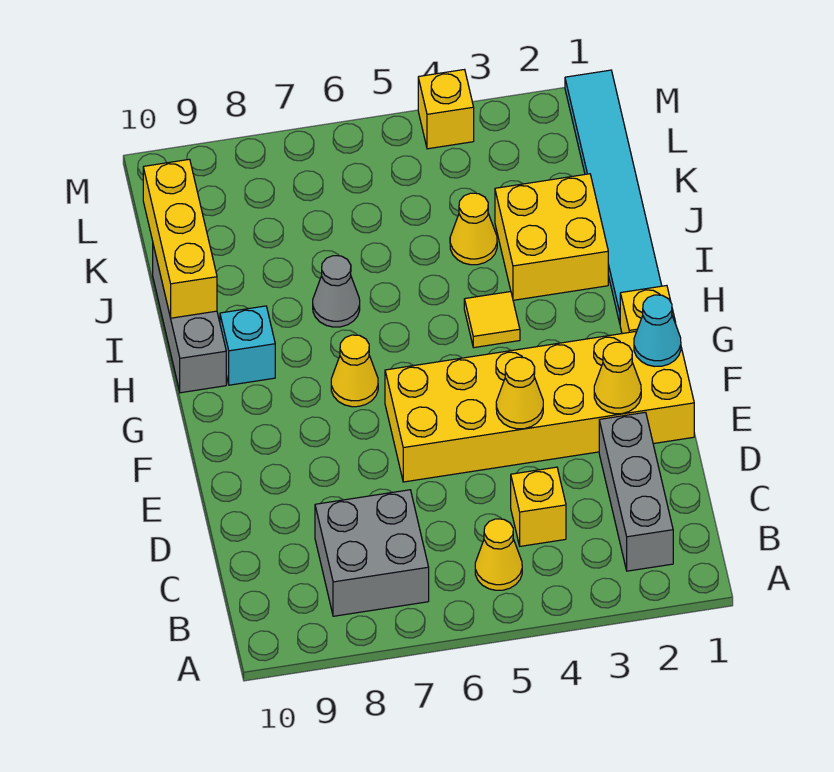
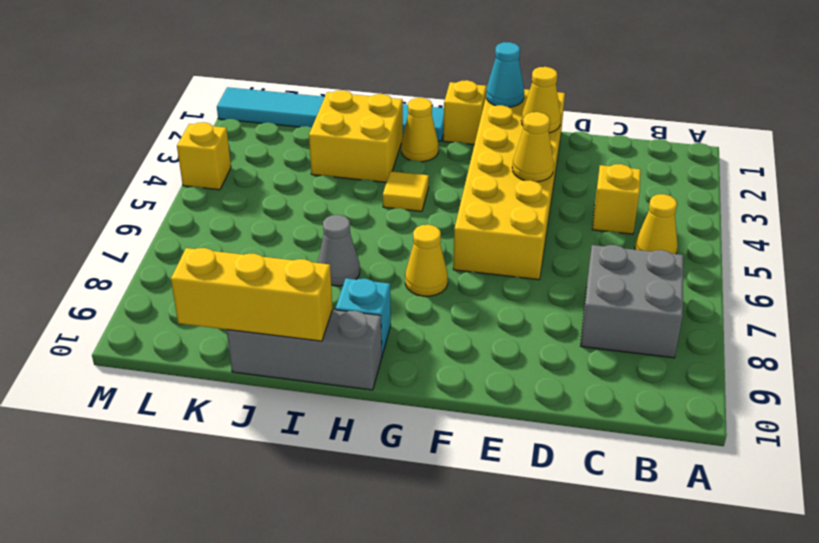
grey 1x3 brick [599,412,673,571] -> none
yellow 1x1 cone [450,193,497,265] -> yellow 1x1 cone moved to [401,98,438,162]

